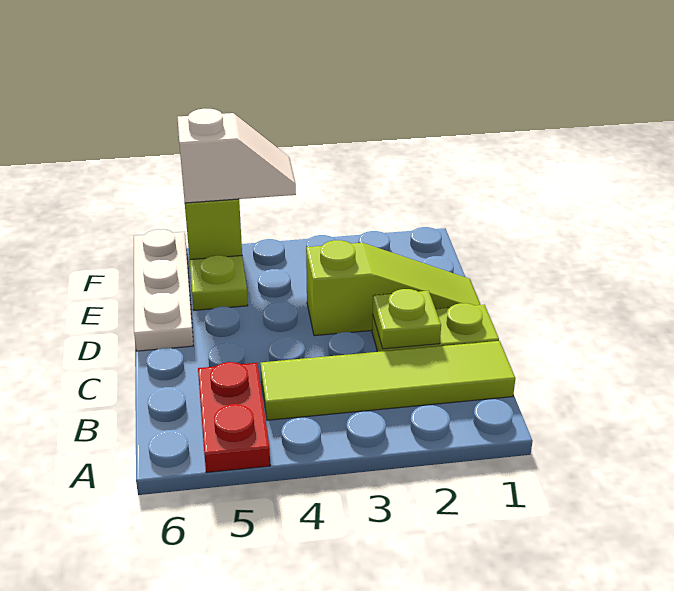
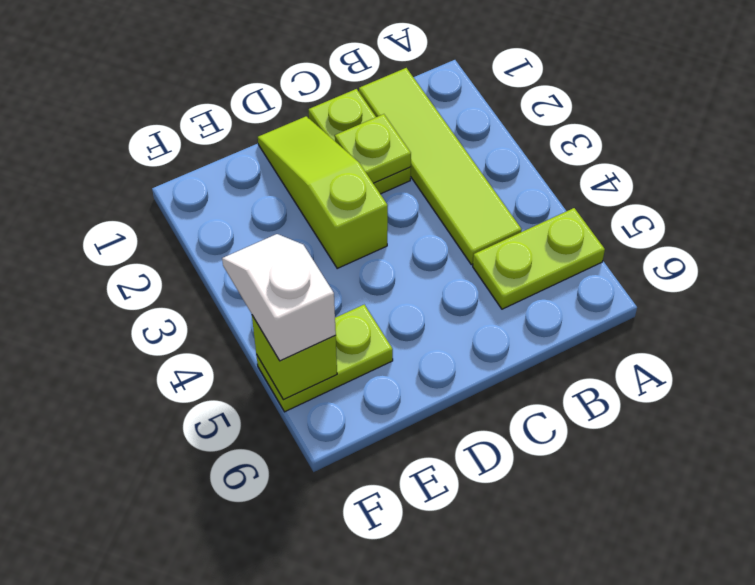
red 1x2 plate [198,362,270,473] -> lime 1x2 plate [473,208,605,309]
white 1x3 plate [134,229,193,351] -> none

